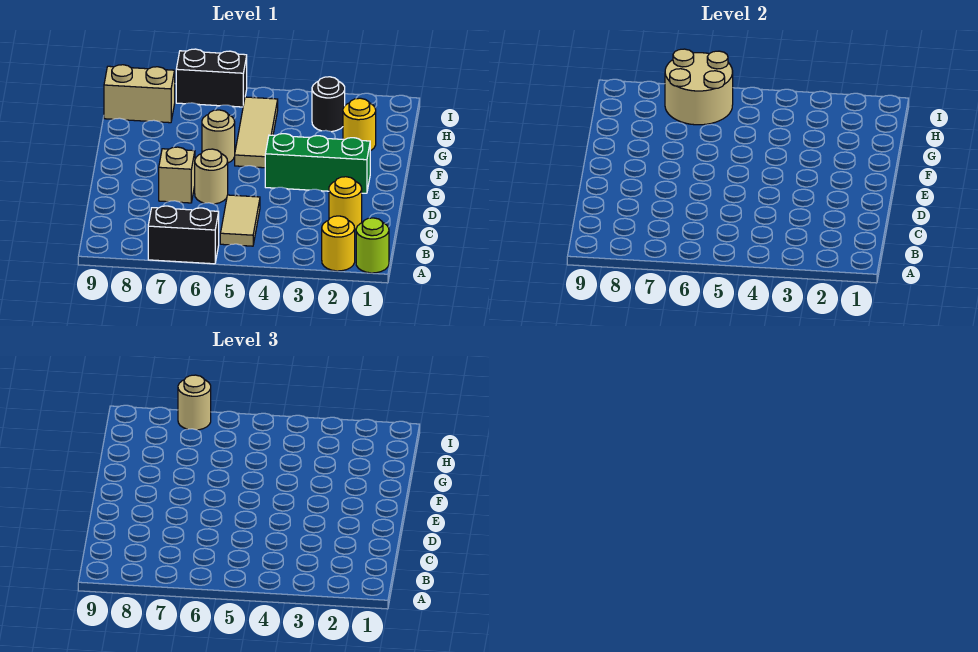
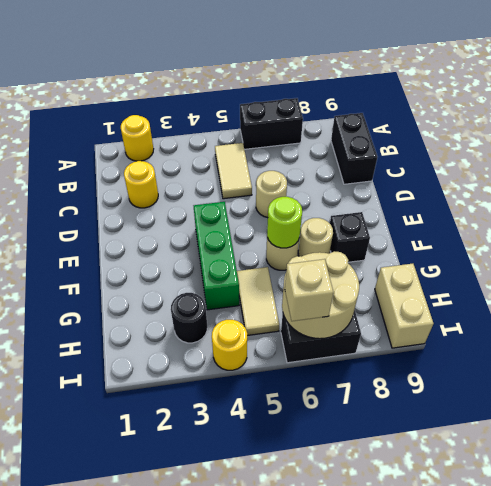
lime 1x1 round brick [356,218,389,273] -> lime 1x1 round brick moved to [267,197,302,248]
none -> black 1x2 brick [331,113,377,184]
tan 1x1 brick [159,147,195,203] -> tan 1x1 brick moved to [285,259,333,321]
green 1x3 brick [265,134,370,193] -> green 1x3 brick turned to [194,202,239,310]
tan 1x3 tile [235,97,278,168] -> tan 1x2 tile [237,267,279,336]
none -> black 1x1 brick [330,212,370,262]
yellow 1x1 round brick [343,98,376,151] -> yellow 1x1 round brick moved to [212,320,247,370]
tan 1x2 brick [104,65,175,123] -> tan 1x2 brick turned to [375,264,434,348]
tan 1x1 round brick [178,375,211,430] -> tan 1x1 round brick moved to [298,218,333,257]

